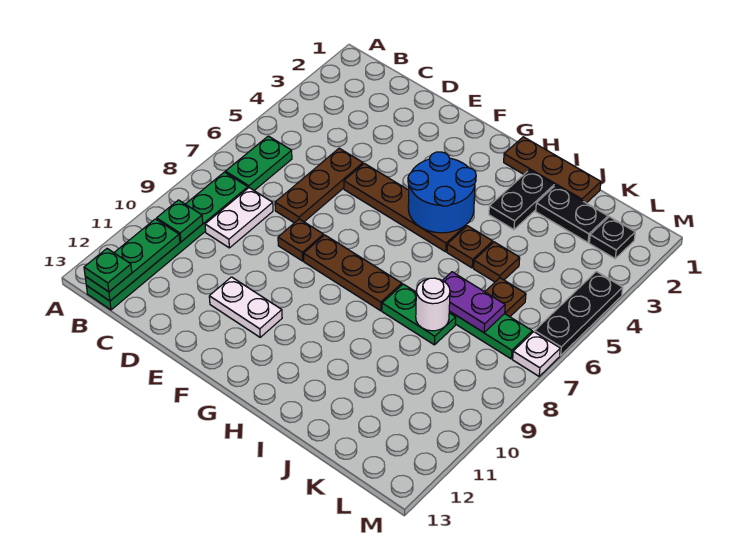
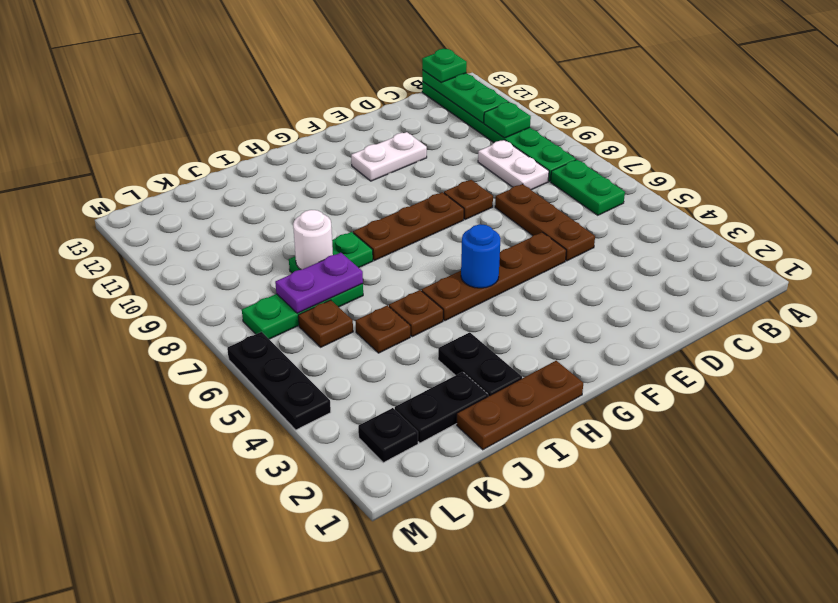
blue 2x2 round brick [408,152,476,233] -> blue 1x1 round brick [461,224,501,288]
white 1x1 plate [513,332,560,376] -> none

